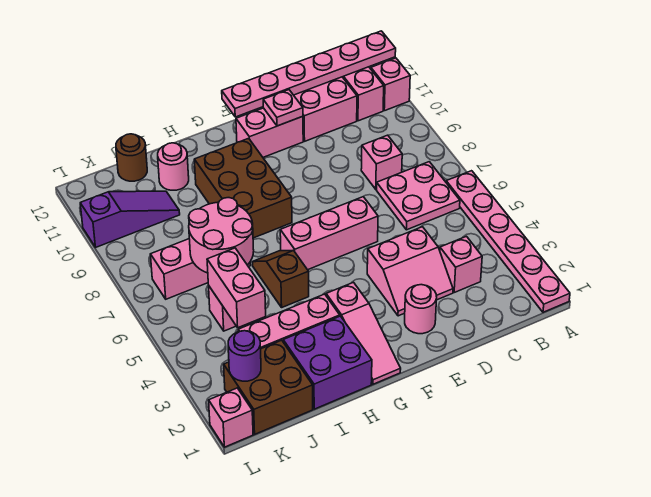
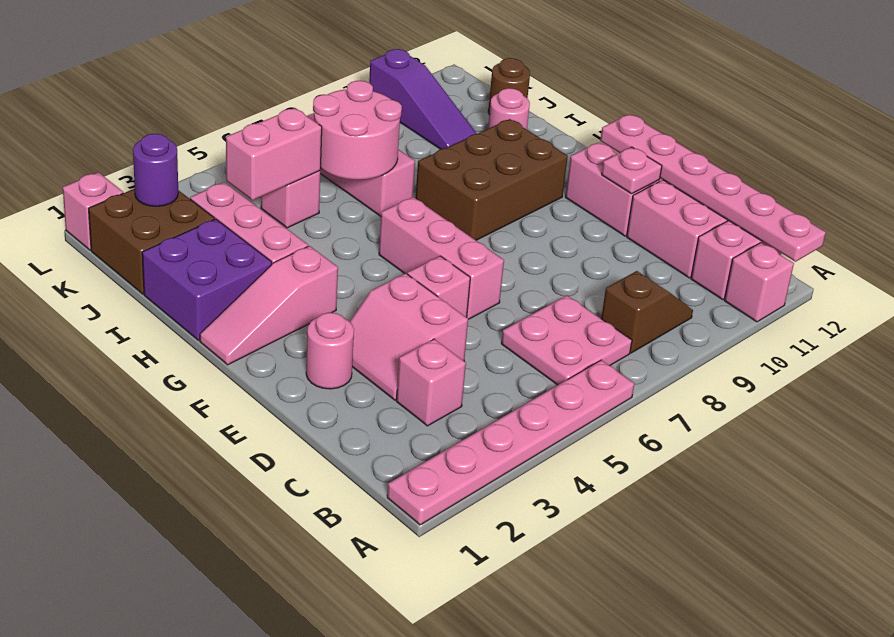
pink 1x1 brick [361,135,402,189] -> pink 1x1 brick moved to [407,256,470,317]
brown 1x2 slope [252,251,309,307] -> brown 1x2 slope moved to [601,271,693,353]

